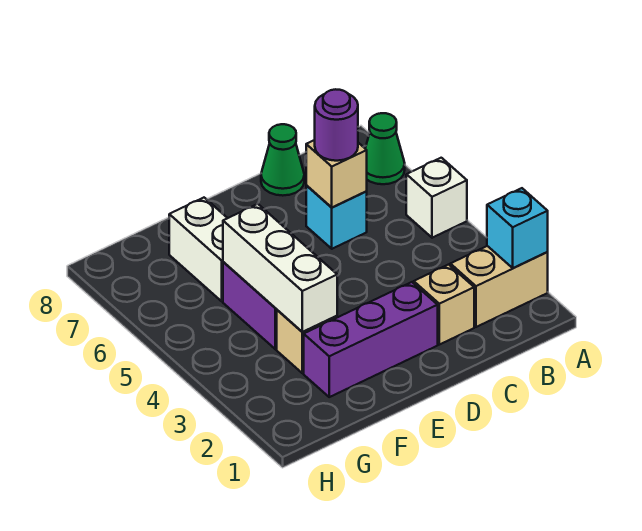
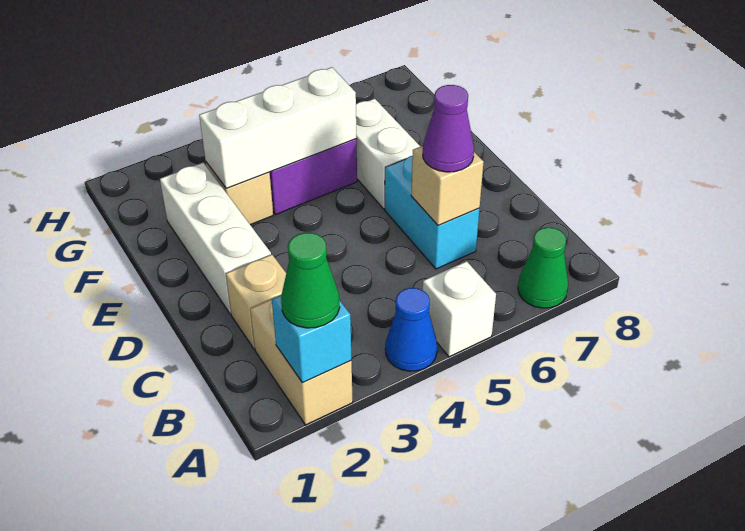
none -> blue 1x1 cone [385,288,437,371]
cyan 1x1 brick [306,186,367,249] -> cyan 1x2 brick [385,156,479,269]
purple 1x1 round brick [315,89,358,161] -> purple 1x1 cone [423,85,474,172]
green 1x1 cone [261,124,304,196] -> green 1x1 cone moved to [281,233,340,328]
purple 1x3 brick [304,282,438,397] -> white 1x3 brick [160,162,271,314]
white 1x2 brick [169,198,227,301] -> white 1x2 brick turned to [356,99,421,209]

